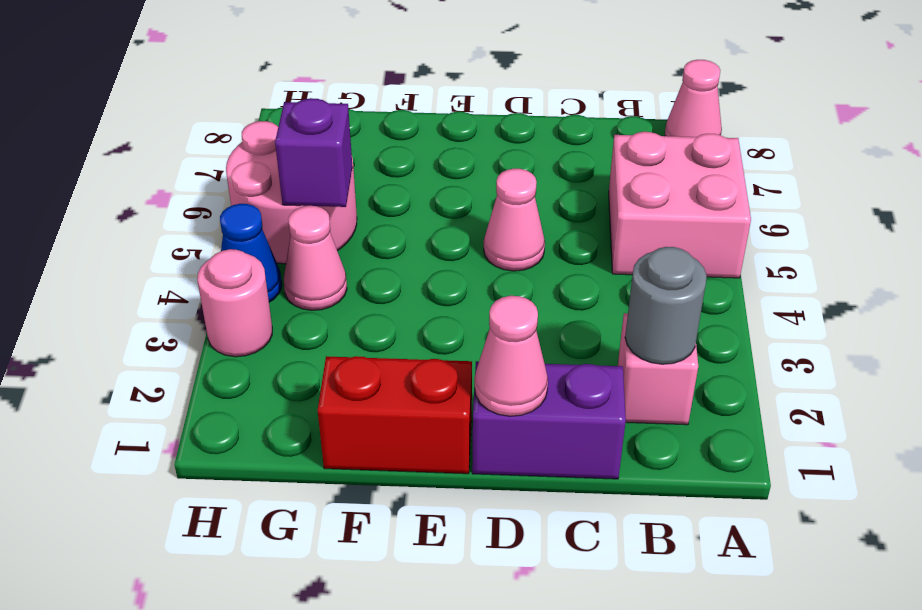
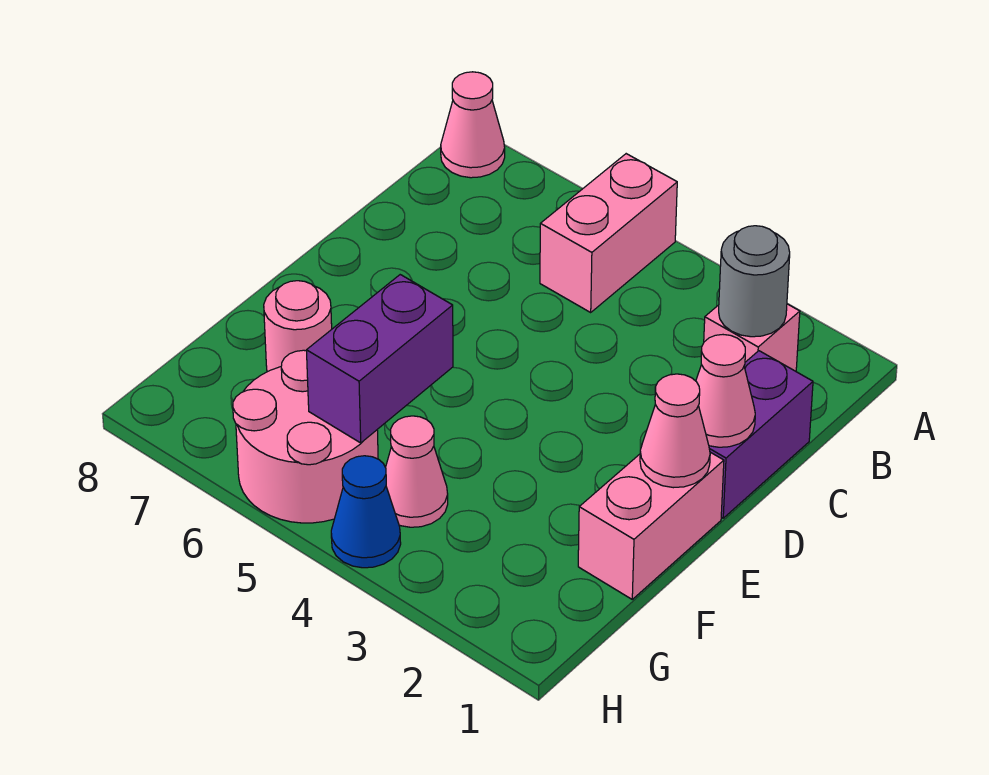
pink 2x2 brick [609,132,751,278] -> pink 1x2 brick [540,154,677,312]
pink 1x1 cone [484,169,545,271] -> pink 1x1 cone moved to [640,374,710,488]
red 1x2 brick [318,356,472,474] -> pink 1x2 brick [578,452,724,599]
purple 1x1 brick [275,98,352,207] -> purple 1x2 brick [306,275,453,443]
pink 1x1 round brick [197,249,272,357] -> pink 1x1 round brick moved to [264,281,332,372]

